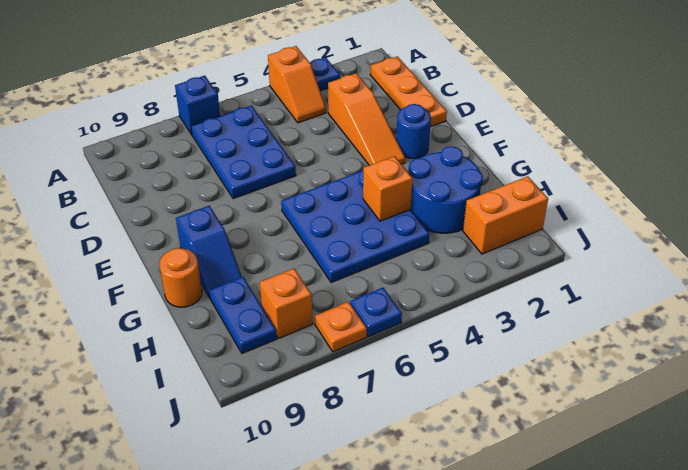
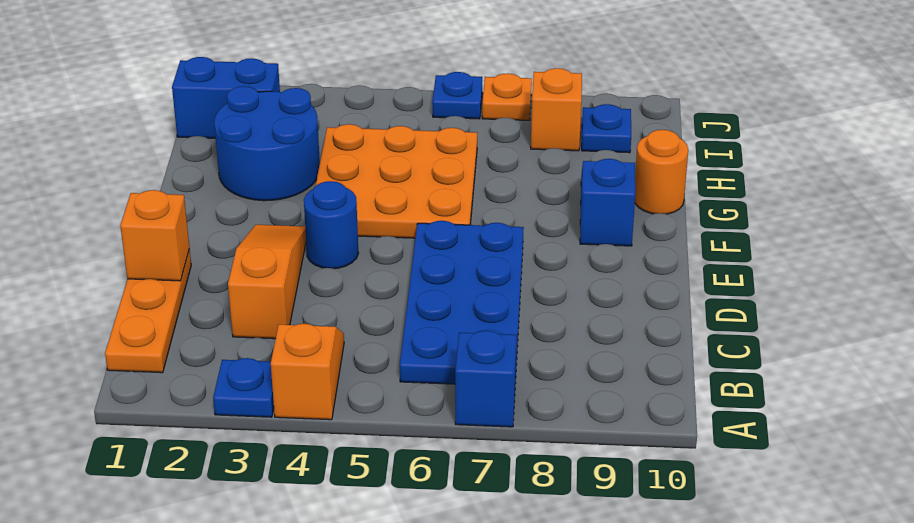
blue 2x3 plate [191,106,296,199] -> blue 2x4 plate [400,221,524,384]
blue 1x1 round brick [396,104,431,159] -> blue 1x1 round brick moved to [304,181,358,269]
blue 3x3 plate [281,171,429,282] -> orange 3x3 plate [316,124,477,238]
orange 1x1 brick [363,156,413,221] -> orange 1x1 brick moved to [120,190,189,281]
blue 1x2 plate [209,277,277,353] -> blue 1x1 plate [582,104,631,153]
orange 1x2 brick [463,176,548,254] -> blue 1x2 brick [172,57,280,138]

